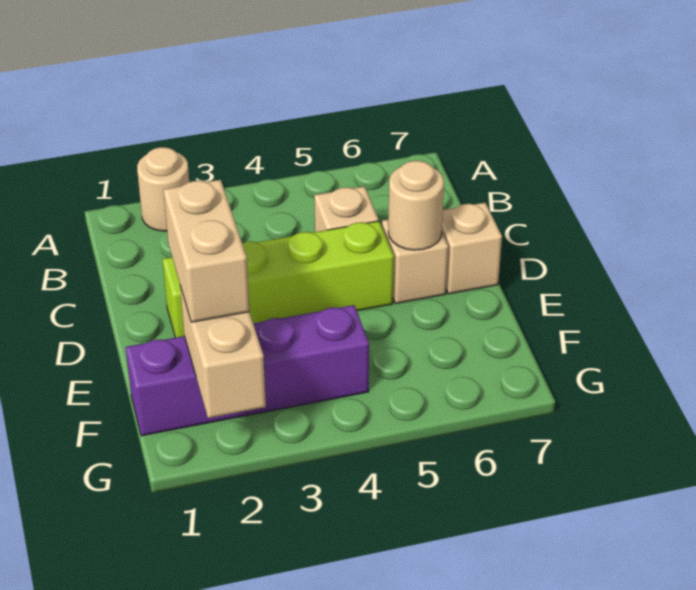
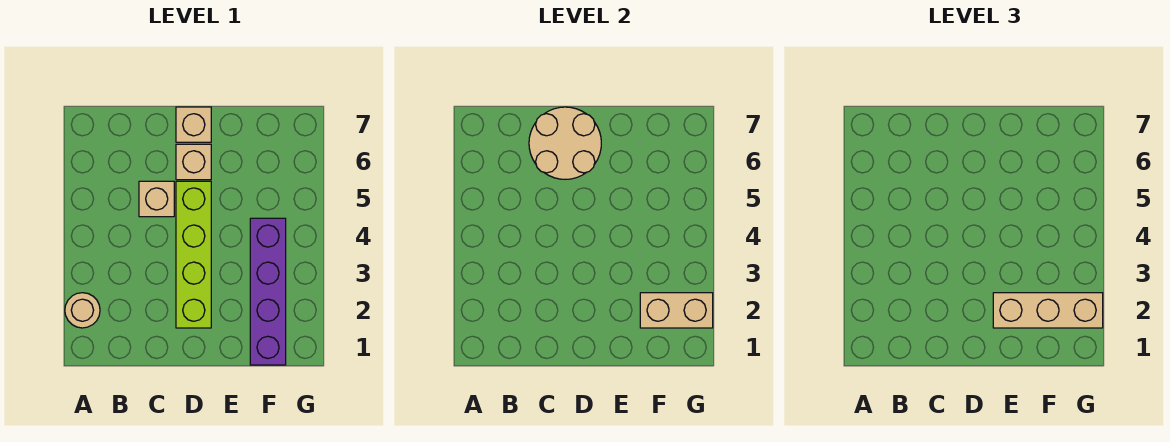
tan 1x1 round brick [388,161,444,250] -> tan 2x2 round brick [529,107,601,179]
tan 1x2 brick [163,180,250,322] -> tan 1x3 brick [993,293,1103,328]

